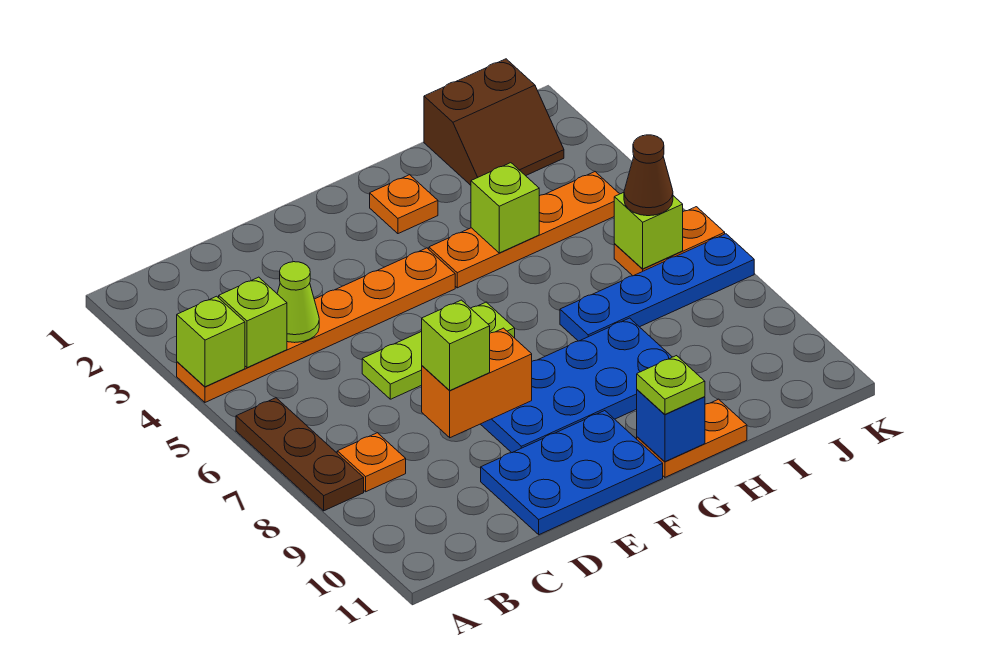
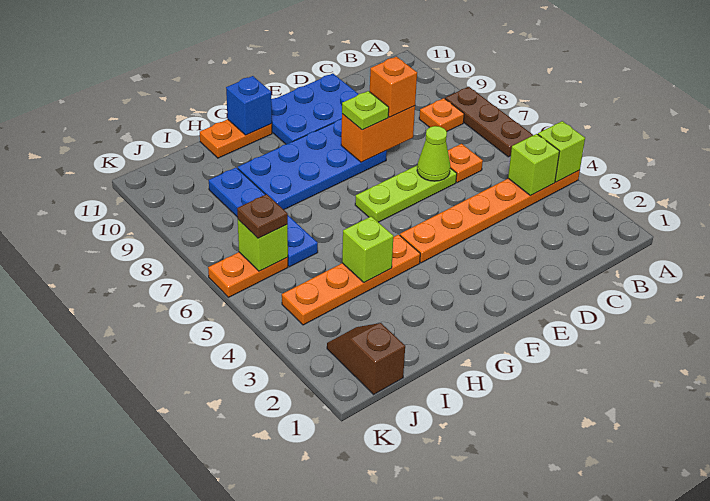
lime 1x1 cone [277,262,319,343] -> lime 1x1 cone moved to [417,126,450,181]
lime 1x1 brick [422,300,490,391] -> orange 1x1 brick [370,56,417,117]
orange 1x1 plate [370,175,438,234] -> orange 1x1 plate moved to [448,144,483,183]
lime 1x1 plate [637,356,705,414] -> lime 1x1 plate moved to [342,91,389,130]
blue 1x4 plate [560,234,754,341] -> blue 1x4 plate turned to [209,168,318,267]
brown 2x2 slope [424,59,564,185] -> brown 1x2 slope [327,323,405,394]
brown 1x1 cone [624,135,673,216] -> brown 1x1 plate [237,194,288,238]

